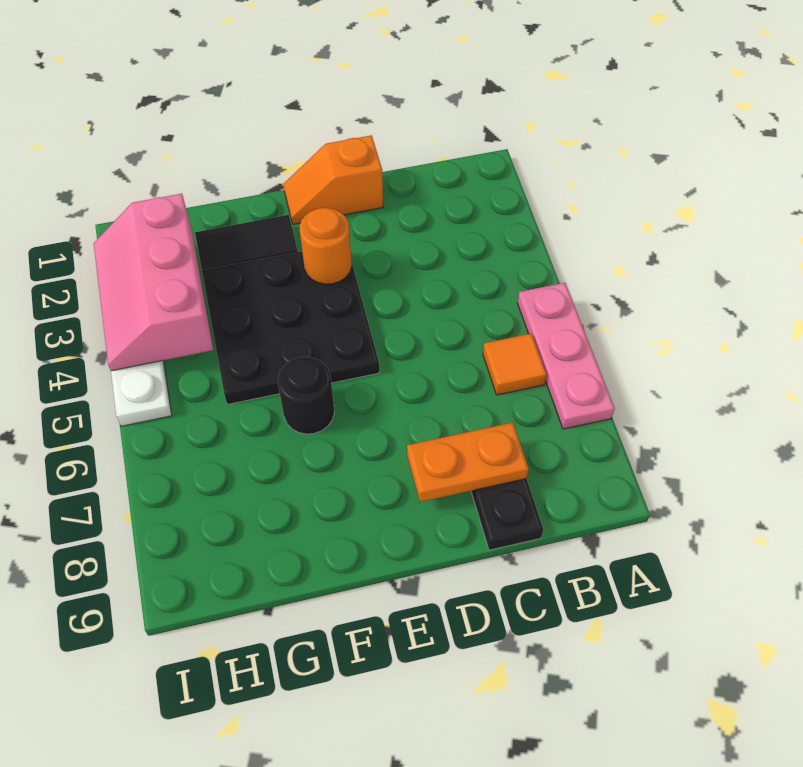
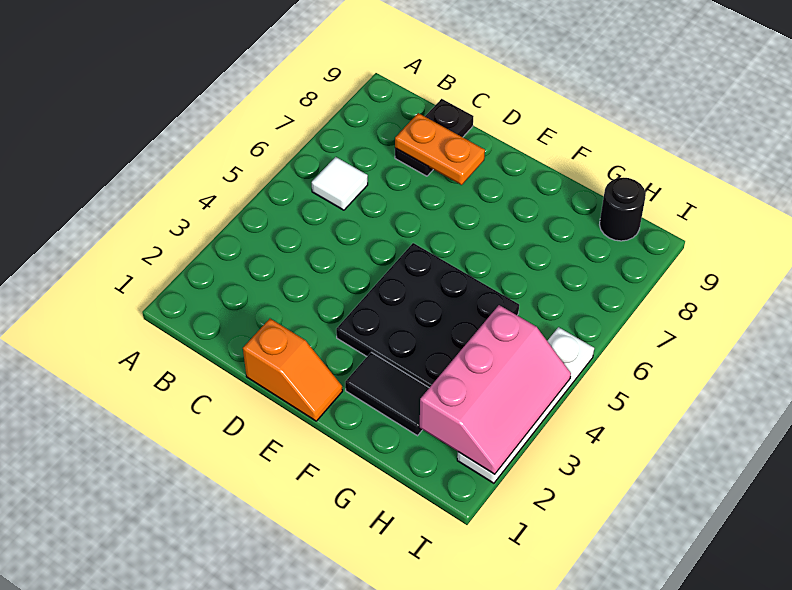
pink 1x3 plate [518,283,615,429] -> none
orange 1x1 tile [483,333,546,395] -> white 1x1 tile [312,157,368,210]
orange 1x1 round brick [300,208,352,284] -> none
black 1x1 round brick [278,357,334,434] -> black 1x1 round brick moved to [600,178,646,241]

